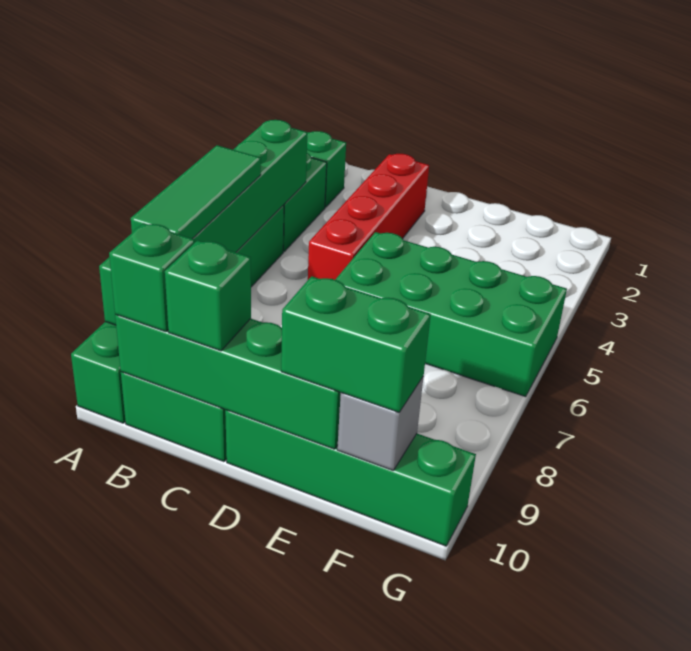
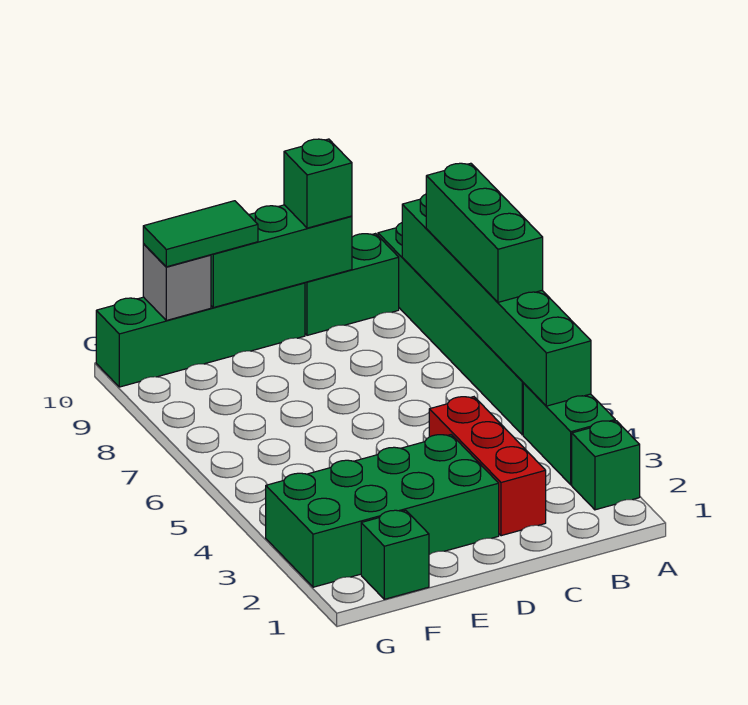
green 1x3 tile [131,145,261,239] -> green 1x3 brick [426,163,543,302]
green 1x4 brick [115,314,341,449] -> green 1x3 brick [211,205,352,308]
green 1x1 brick [109,223,195,332] -> green 1x1 brick moved to [361,510,429,599]
red 1x4 brick [308,154,429,280] -> red 1x3 brick [429,397,546,536]
green 2x4 brick [335,232,567,397] -> green 2x4 brick moved to [266,435,499,587]
green 1x2 brick [281,276,431,412] -> green 1x2 tile [143,201,258,267]

